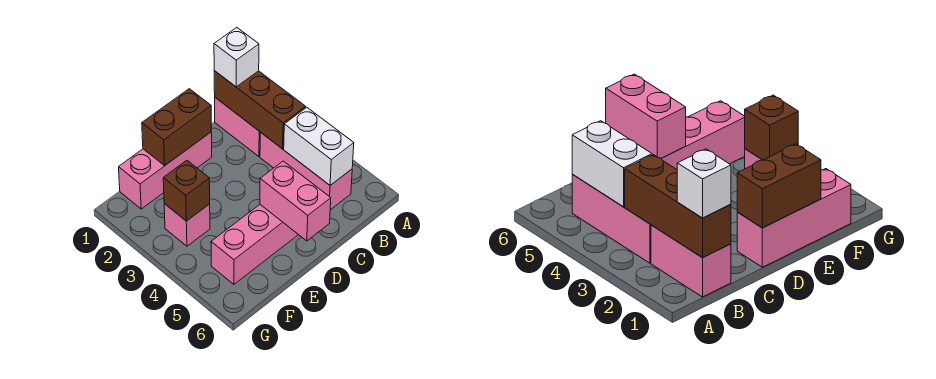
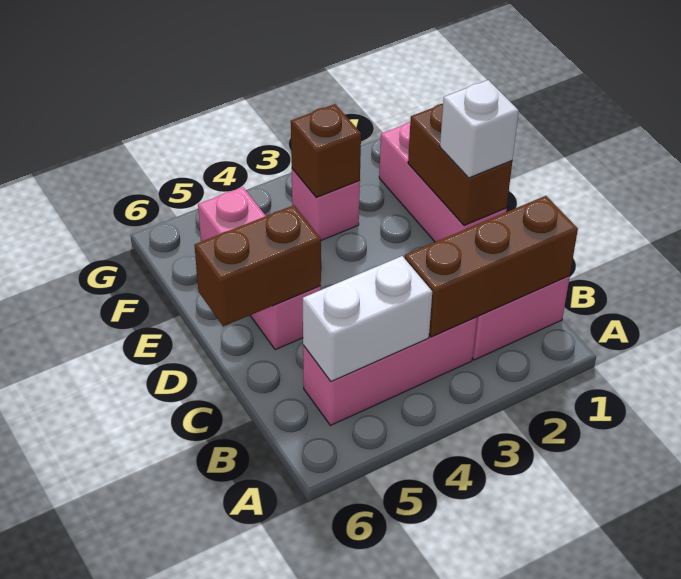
white 1x1 brick [214,28,259,87] -> white 1x1 brick moved to [440,80,519,178]
pink 1x2 brick [260,161,331,241] -> brown 1x2 brick [195,205,321,326]

